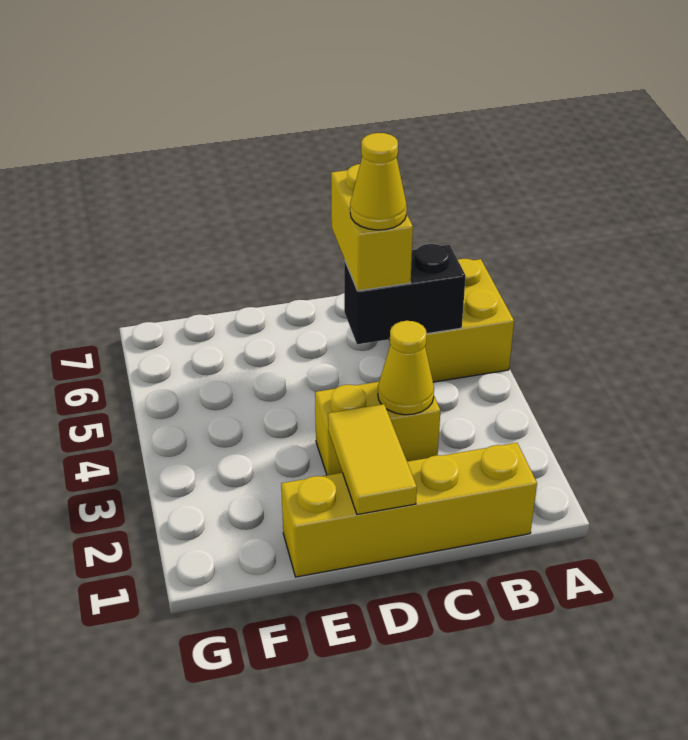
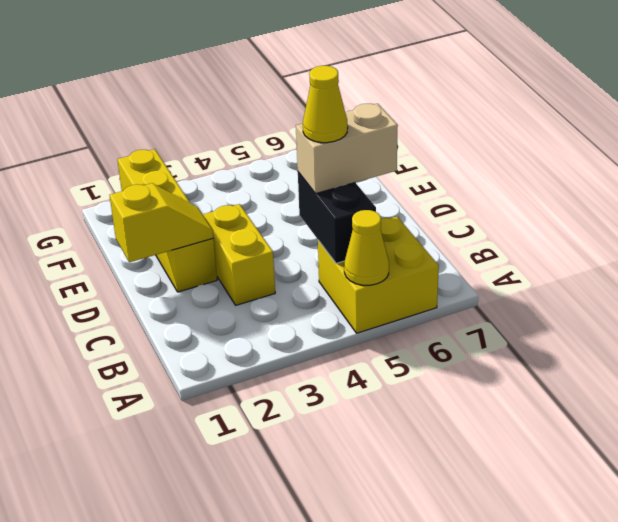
yellow 1x4 brick [281,443,537,577] -> yellow 1x4 brick moved to [117,149,217,292]
yellow 1x1 cone [378,321,434,415] -> yellow 1x1 cone moved to [344,210,389,285]
yellow 1x2 brick [331,164,413,291] -> tan 1x2 brick [296,104,398,194]
yellow 1x2 tile [328,404,417,515] -> yellow 1x2 slope [110,183,213,262]

